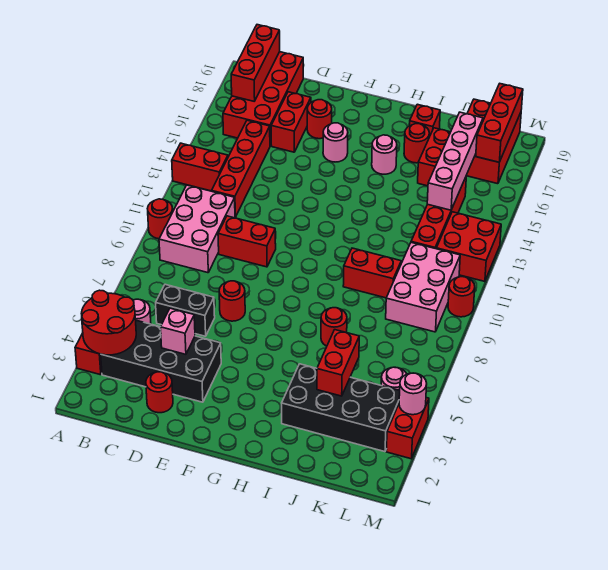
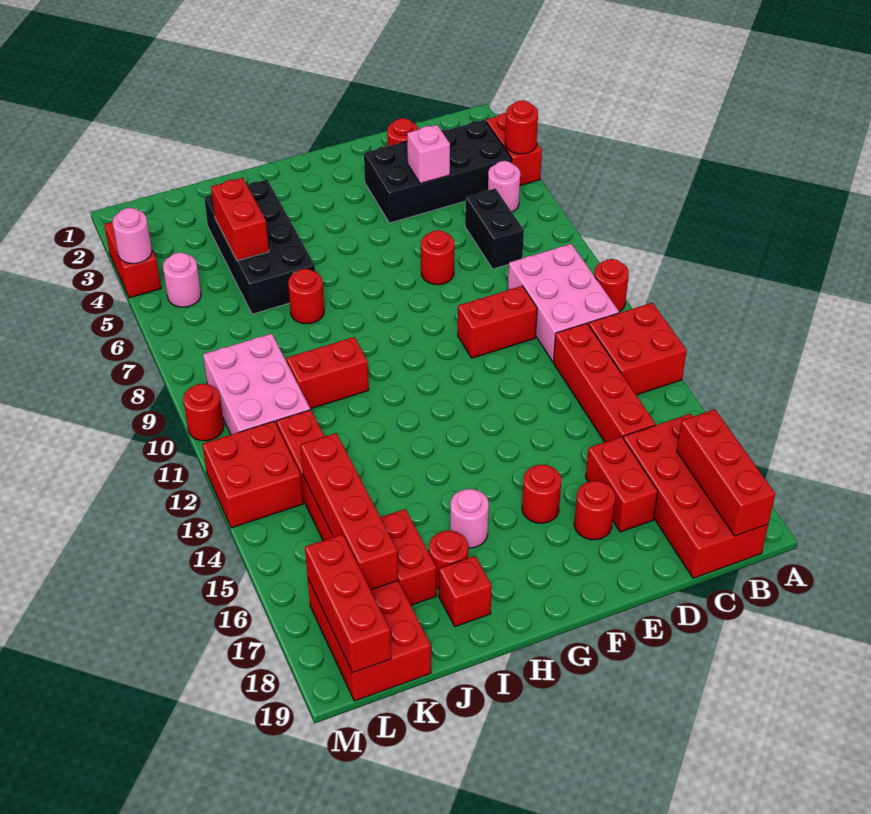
red 2x2 round brick [81,290,136,355] -> red 1x1 round brick [505,100,538,154]
red 1x2 brick [172,143,228,191] -> red 2x2 brick [589,303,687,395]
black 1x2 brick [156,284,215,336] -> black 1x2 brick turned to [465,188,524,269]
pink 1x1 round brick [323,123,348,162] -> red 1x1 round brick [522,465,561,523]
black 2x4 brick [282,364,400,452] -> black 2x4 brick turned to [204,180,315,314]
pink 1x4 brick [427,112,483,210] -> red 1x4 brick [301,433,398,590]

